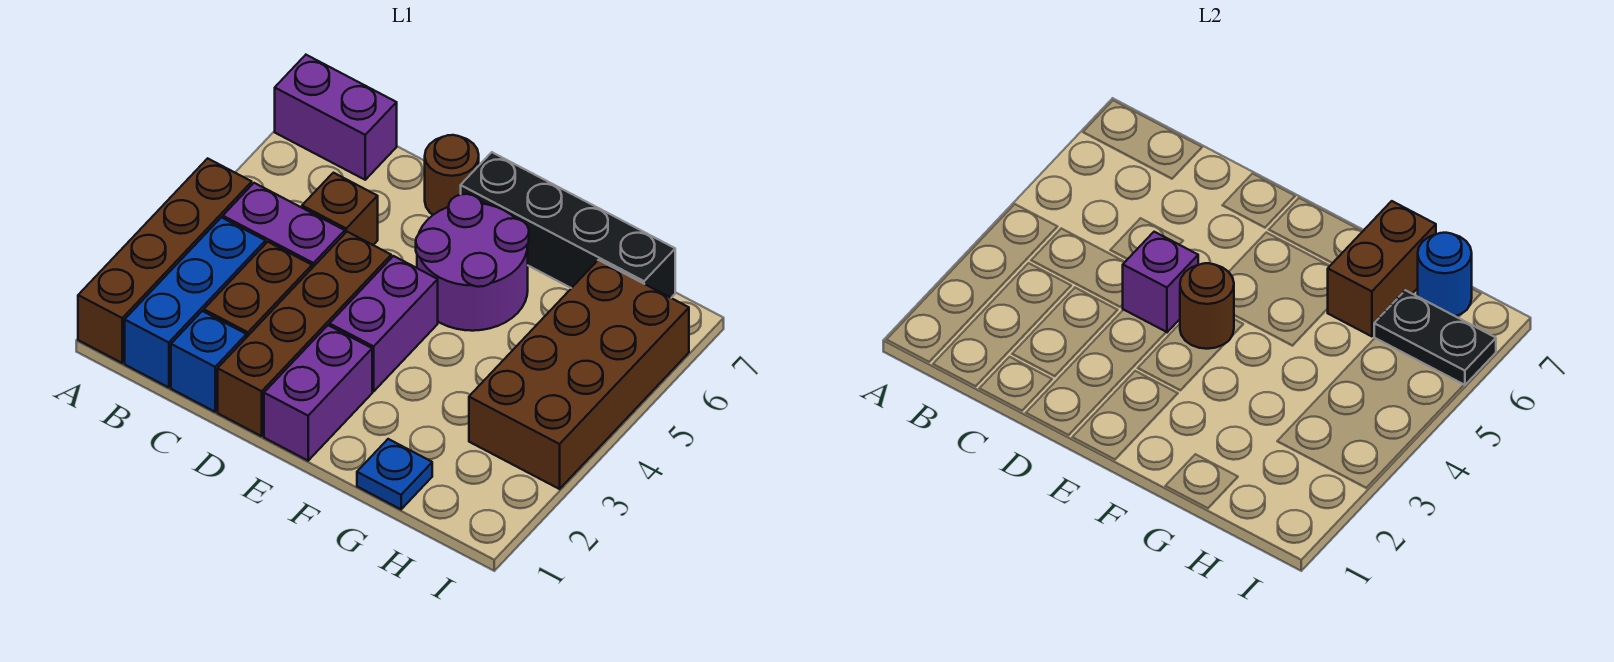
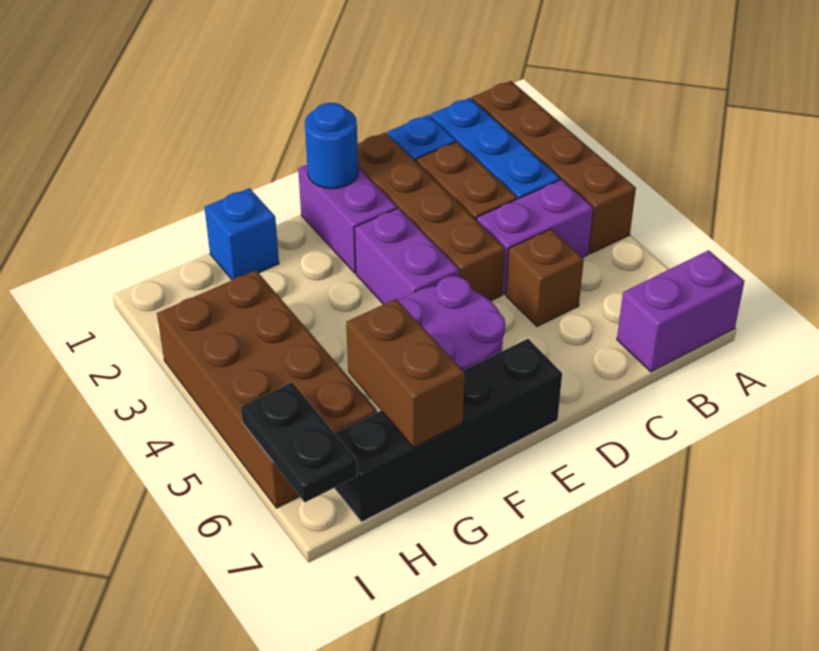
purple 1x1 brick [1123,232,1198,332] -> none
brown 1x1 round brick [425,135,479,215] -> none
brown 1x1 round brick [1180,263,1234,349] -> none
blue 1x1 plate [357,439,432,509] -> blue 1x1 brick [204,188,279,280]
black 1x2 plate [1374,290,1496,385] -> black 1x2 plate turned to [241,383,357,502]
blue 1x1 round brick [1418,233,1472,316] -> blue 1x1 round brick moved to [305,103,358,189]

